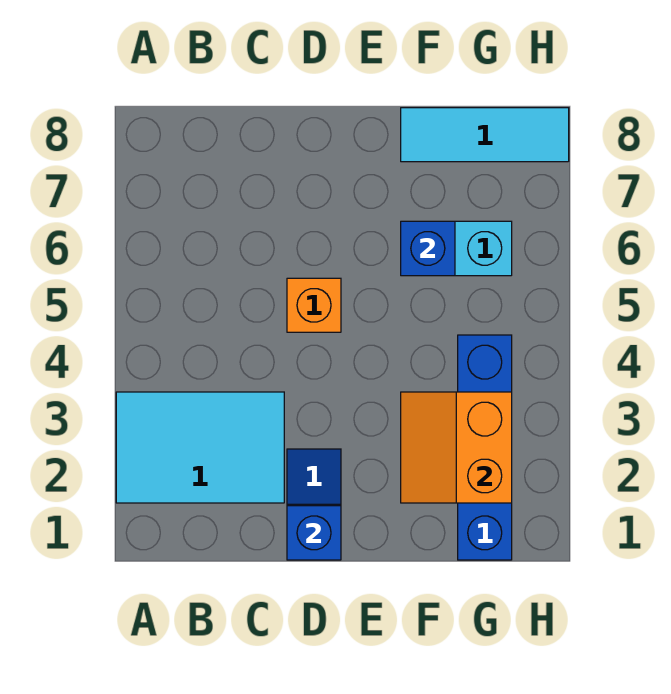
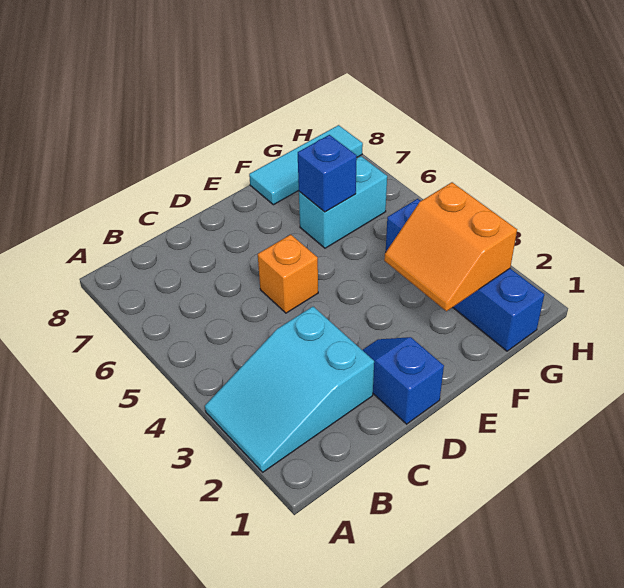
cyan 2x3 tile [116,392,284,503] -> cyan 2x3 slope [205,307,374,472]
blue 1x1 brick [287,506,341,560] -> none

